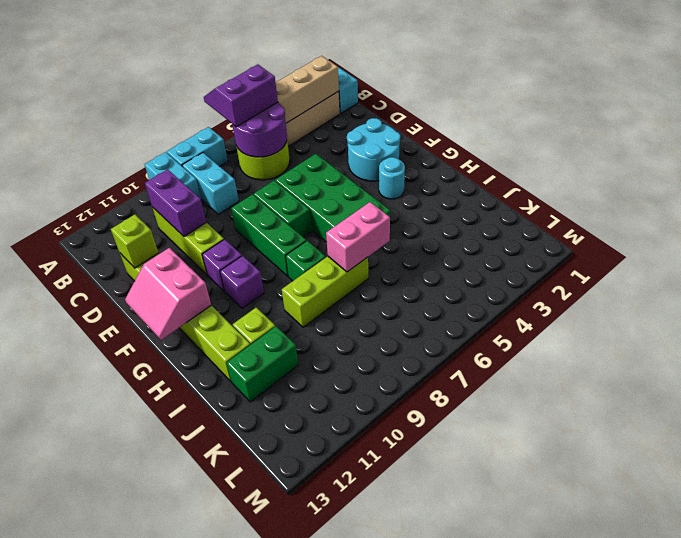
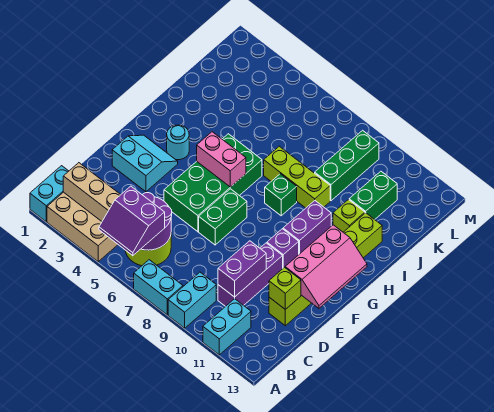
cyan 1x2 brick [182,153,239,215] -> cyan 1x2 brick moved to [203,299,251,355]
lime 1x3 brick [152,207,224,275] -> purple 1x3 brick [218,243,283,307]
cyan 2x2 round brick [347,118,400,181] -> cyan 2x2 slope [112,135,178,192]
green 1x3 brick [231,194,306,276] -> green 1x3 brick moved to [315,130,379,201]
pink 2x2 slope [125,248,211,340] -> pink 2x3 slope [285,225,367,308]
purple 1x1 brick [220,256,264,309] -> purple 1x2 brick [283,201,331,254]
pink 1x2 brick [326,202,390,272] -> pink 1x2 brick moved to [197,132,246,187]
green 1x2 brick [227,326,298,402] -> green 1x2 brick turned to [349,171,397,219]

